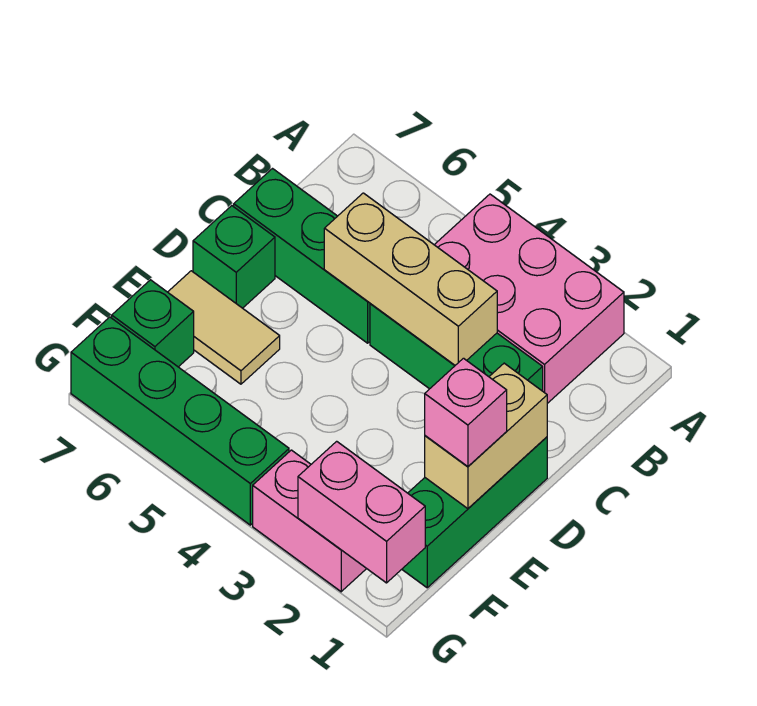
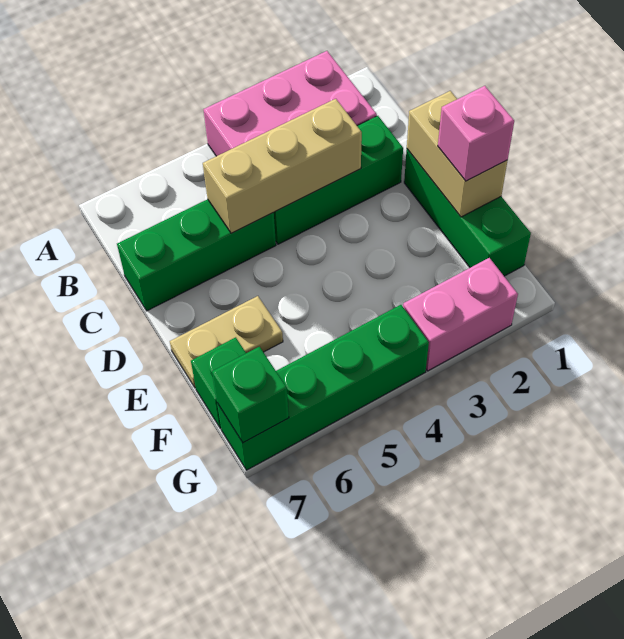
green 1x1 brick [193,206,275,308] -> green 1x1 brick moved to [212,347,289,443]
tan 1x2 tile [168,271,280,384] -> tan 1x2 plate [170,296,283,388]
pink 1x2 brick [298,441,425,583] -> none

